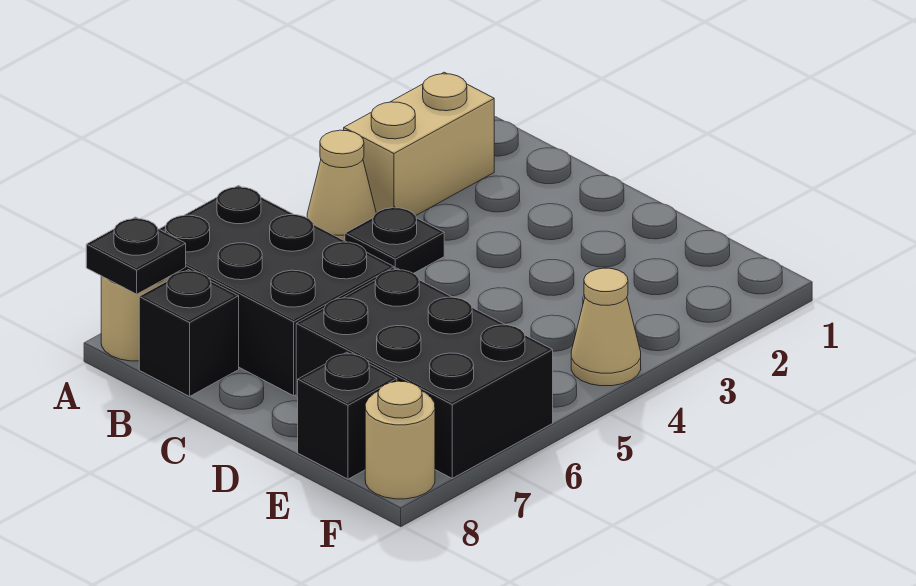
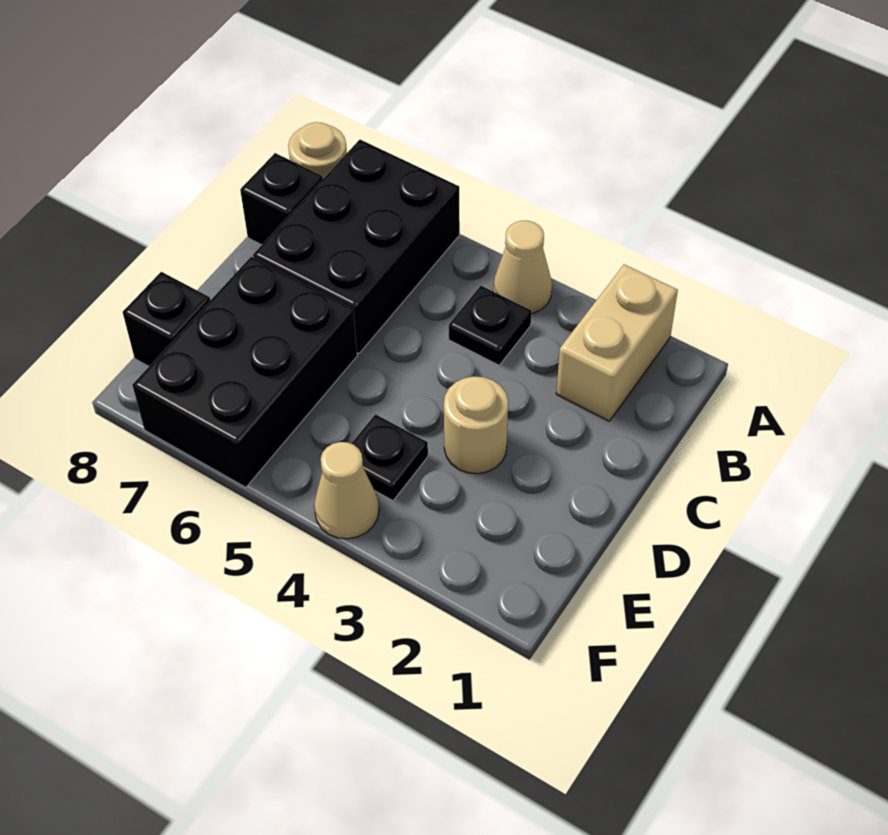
tan 1x2 brick [344,72,494,216] -> tan 1x2 brick turned to [556,264,678,421]
black 1x1 plate [86,217,186,294] -> black 1x1 plate moved to [351,414,428,501]
tan 1x1 round brick [365,381,435,499] -> tan 1x1 round brick moved to [444,376,508,474]

